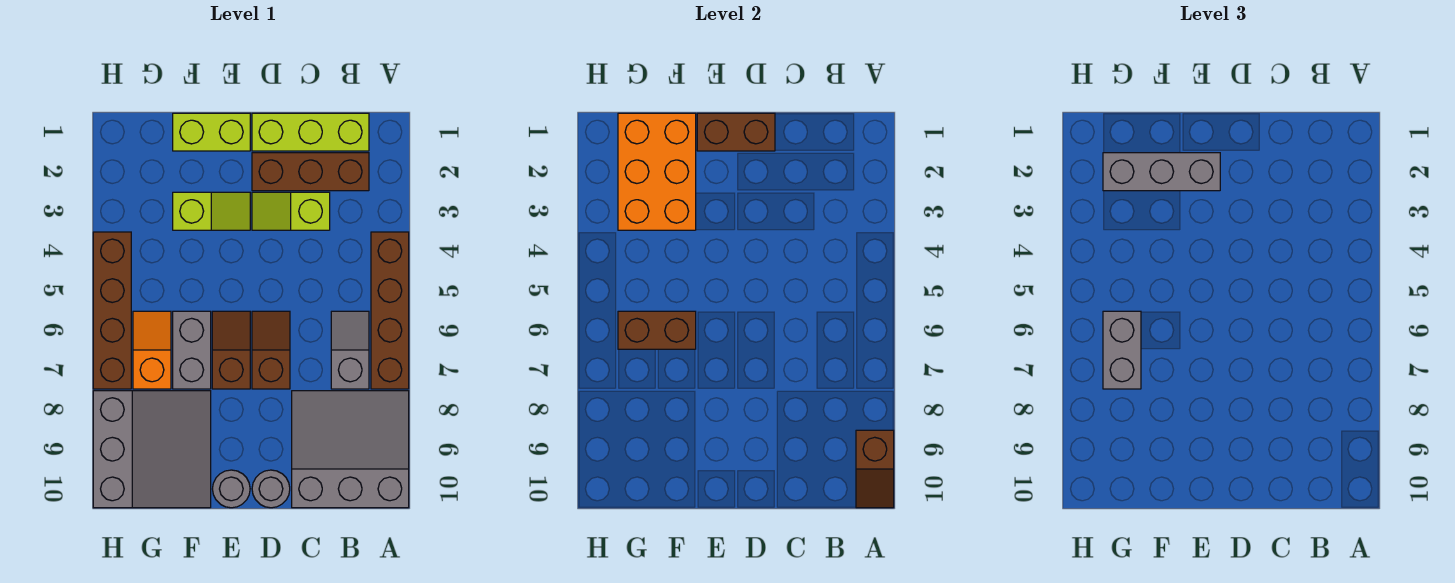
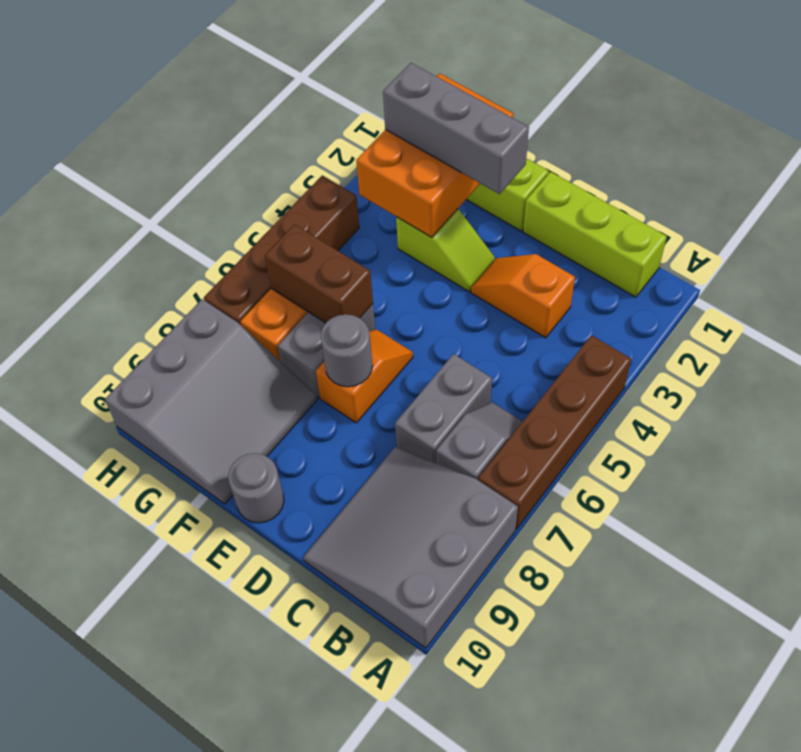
grey 3x3 slope [292,391,409,508] -> grey 3x3 slope turned to [303,447,518,648]
brown 1x2 slope [856,430,894,508] -> none
brown 1x3 brick [252,153,369,191] -> none
lime 1x2 slope [252,192,330,230] -> orange 1x2 slope [471,254,575,338]
brown 1x2 brick [697,113,775,151] -> none
brown 1x2 slope [252,311,290,389] -> none
grey 1x1 round brick [252,470,290,508] -> grey 1x1 round brick moved to [321,314,373,387]
brown 1x2 slope [212,311,250,389] -> orange 1x2 slope [316,330,413,423]
grey 1x2 brick [1103,311,1141,389] -> grey 1x2 brick moved to [395,354,492,463]

